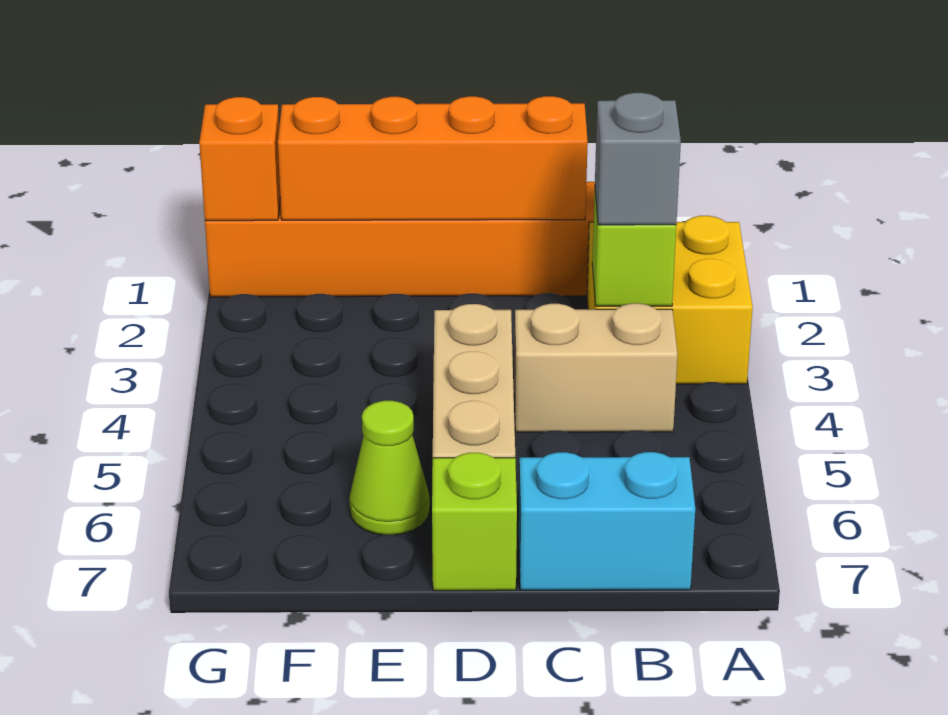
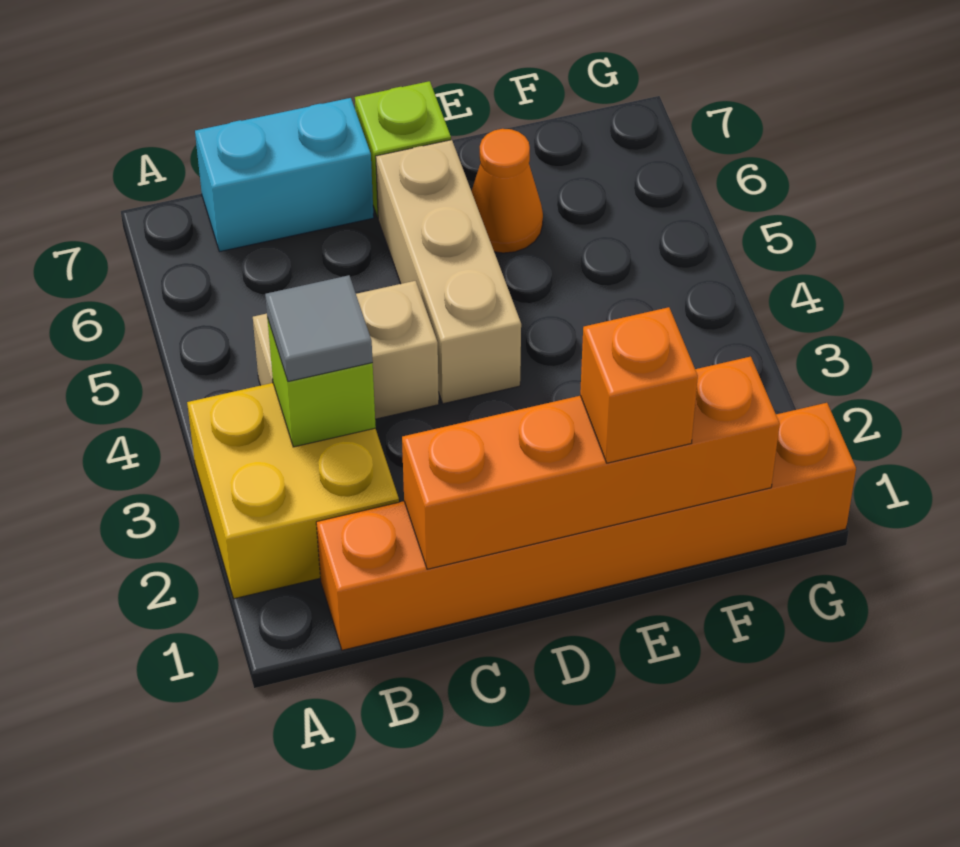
grey 1x1 brick [595,93,681,225] -> grey 1x1 tile [265,275,373,382]
lime 1x1 cone [349,401,430,535] -> orange 1x1 cone [471,129,543,253]
orange 1x1 brick [199,97,280,221] -> orange 1x1 brick moved to [580,307,698,463]

